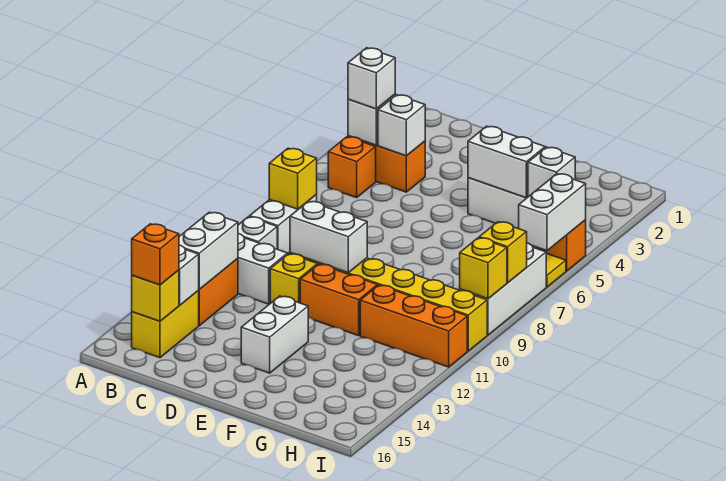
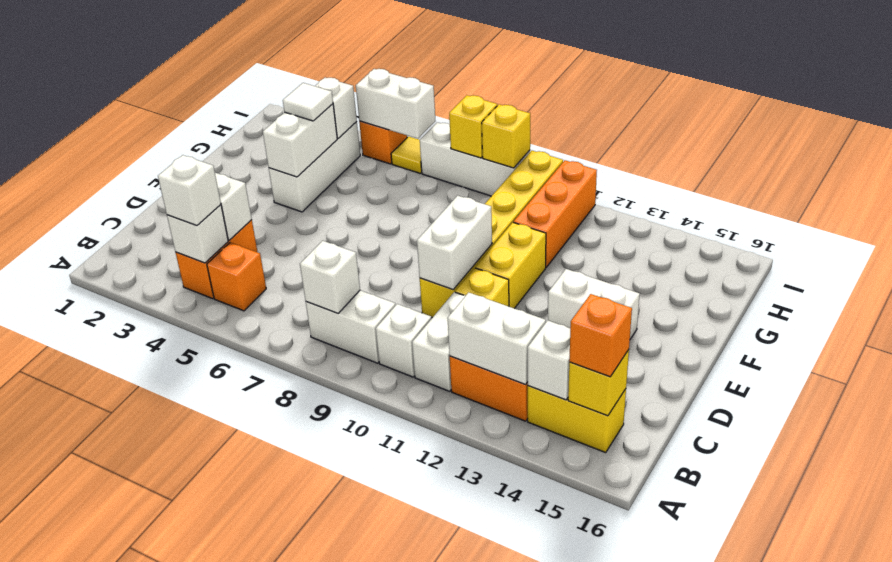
yellow 1x1 brick [269,148,317,209] -> white 1x1 brick [300,241,360,313]
orange 1x2 brick [300,264,378,336] -> yellow 1x2 brick [475,222,546,308]
none -> white 1x1 tile [283,83,333,121]

